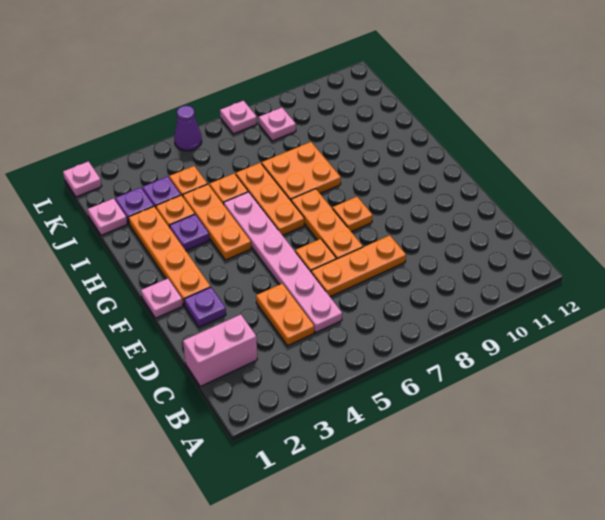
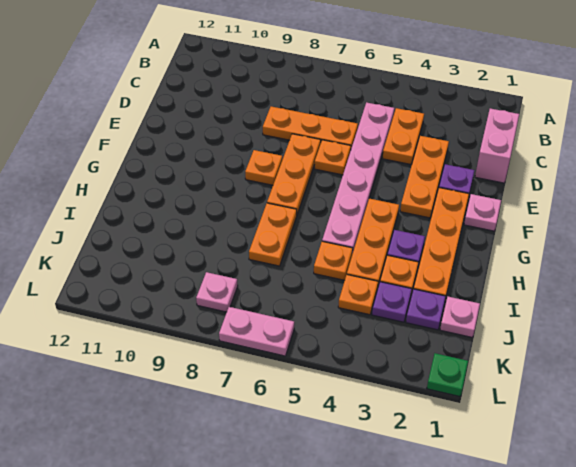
pink 1x2 brick [183,315,257,386] -> pink 1x2 brick turned to [475,108,519,183]
orange 1x3 plate [236,163,304,235] -> orange 1x3 plate moved to [400,136,449,218]
orange 2x2 plate [262,142,341,200] -> orange 1x2 plate [249,203,297,266]
pink 1x1 plate [63,162,102,197] -> green 1x1 plate [427,353,468,396]
purple 1x1 cone [174,106,202,151] -> none
pink 1x1 plate [220,101,257,134] -> pink 1x2 plate [219,307,294,356]

